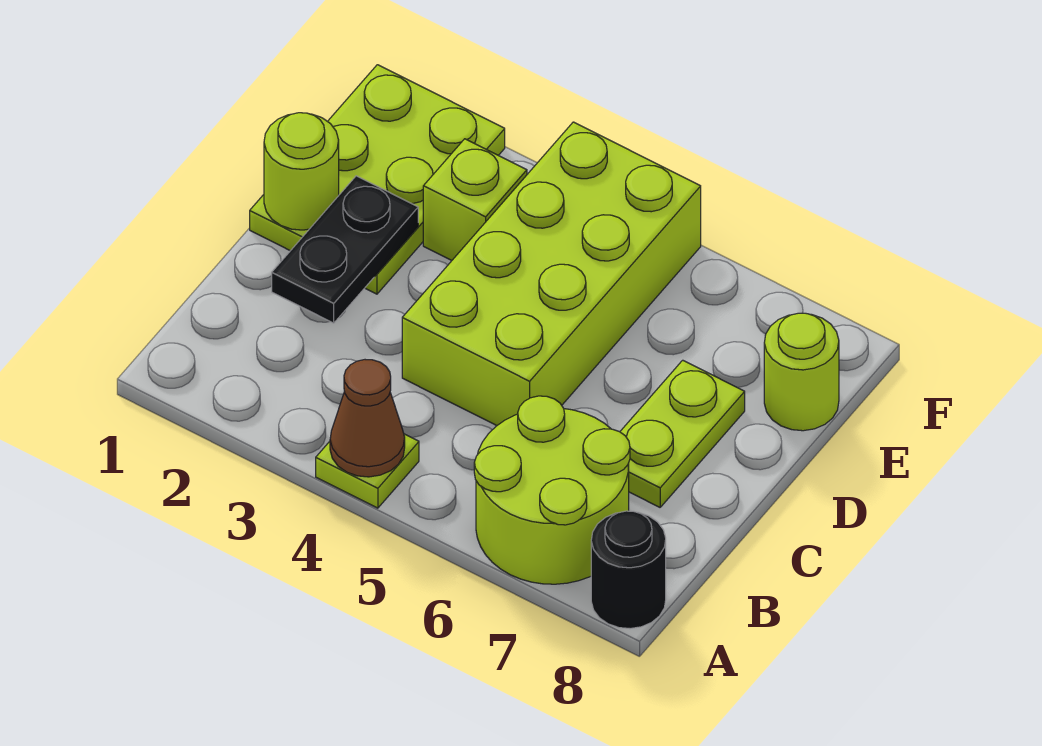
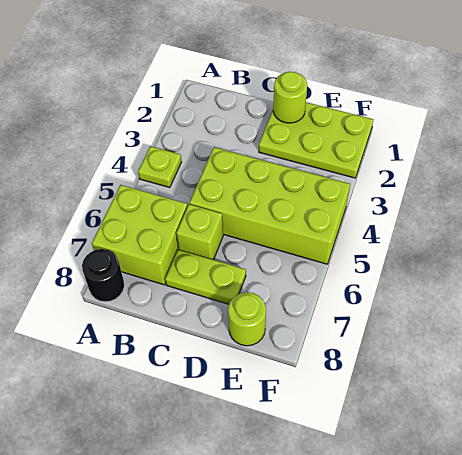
brown 1x1 cone [330,360,405,477] -> none
lime 2x2 round brick [474,396,630,584] -> lime 2x2 brick [92,185,188,285]
black 1x2 plate [272,176,418,323] -> none
lime 1x1 brick [423,139,527,260] -> lime 1x1 brick moved to [176,204,223,260]

